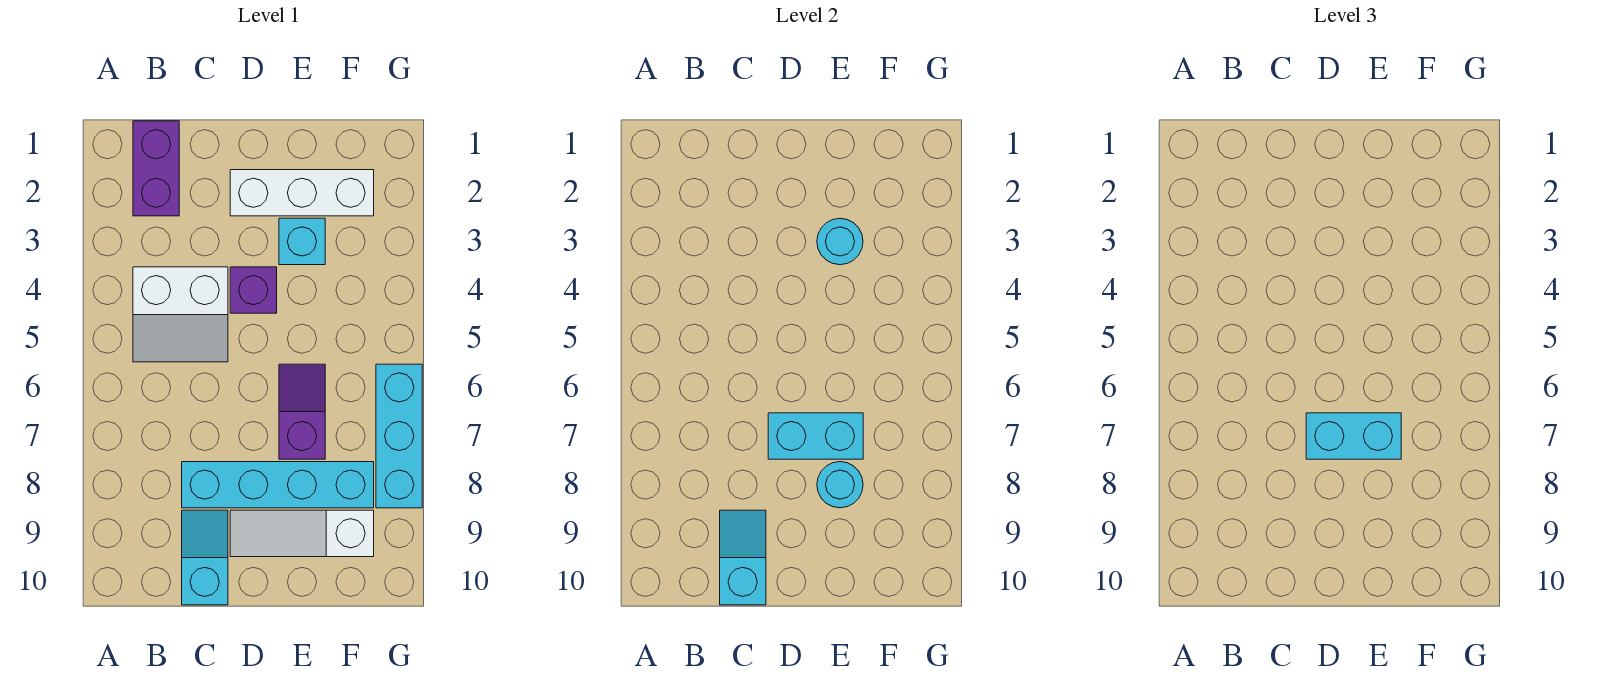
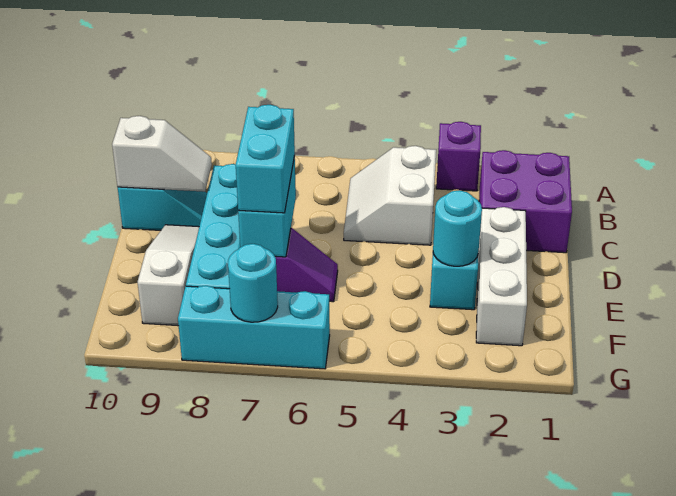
purple 1x2 brick [133,121,179,216] -> purple 2x2 brick [479,150,572,253]
cyan 1x2 slope [720,510,766,605] -> white 1x2 slope [112,116,212,192]
purple 1x1 brick [230,267,277,313] -> purple 1x1 brick moved to [436,122,481,191]
cyan 1x1 round brick [817,462,863,508] -> cyan 1x1 round brick moved to [228,244,278,322]

